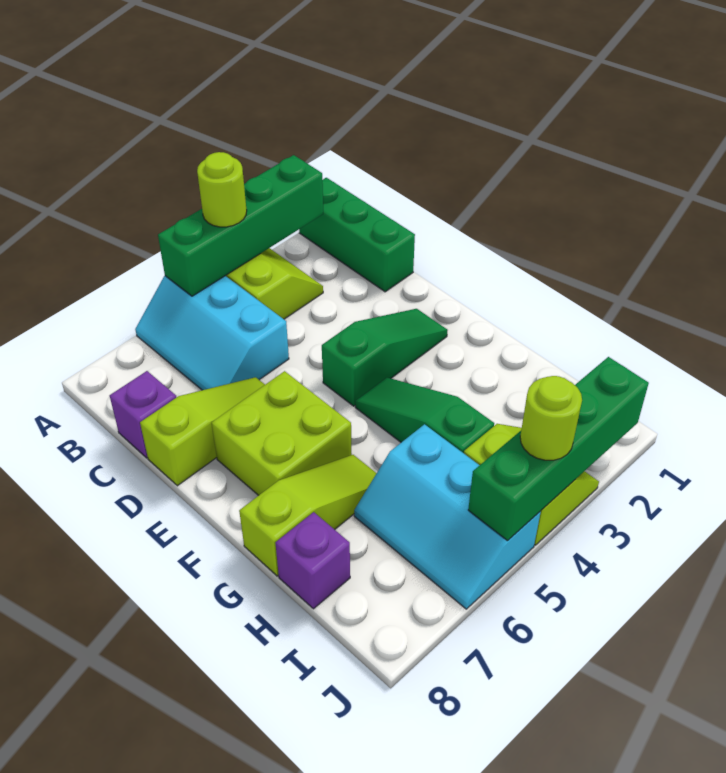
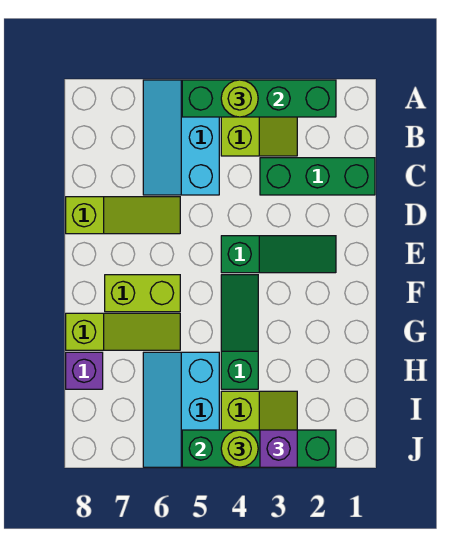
green 1x3 brick [299,178,415,292] -> green 1x3 brick turned to [260,158,375,195]
purple 1x1 brick [110,371,176,458] -> purple 1x1 brick moved to [260,430,297,467]
lime 2x2 brick [212,371,352,495] -> lime 1x2 brick [105,275,180,312]

